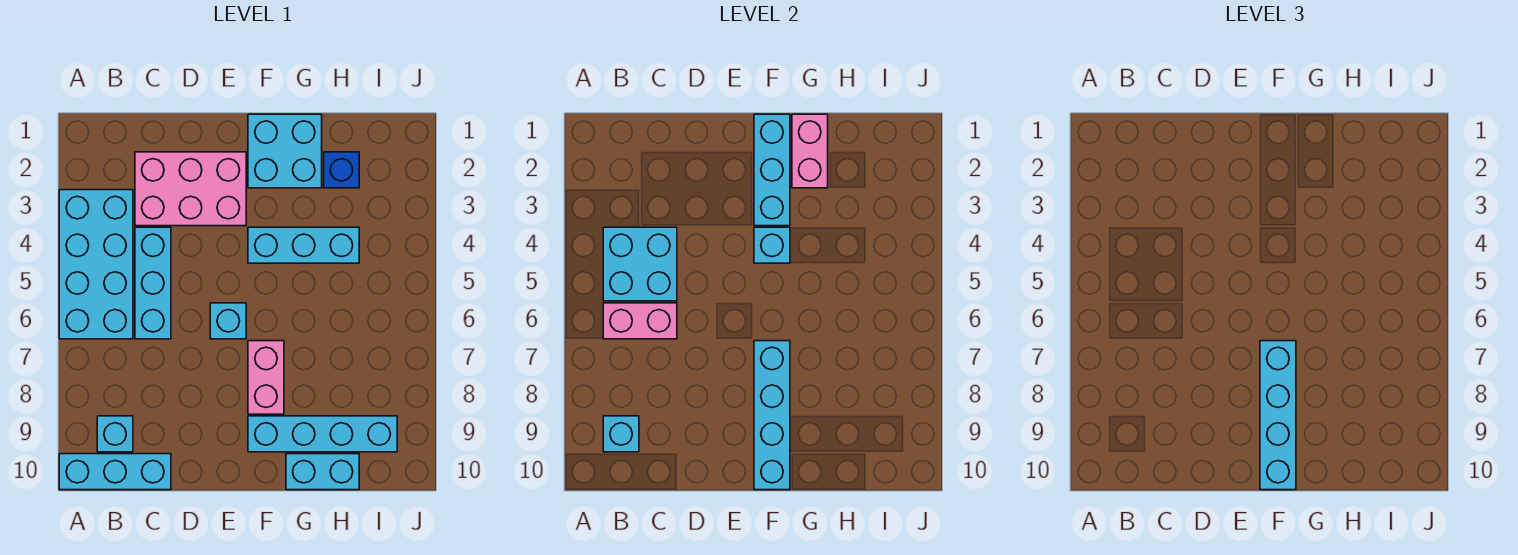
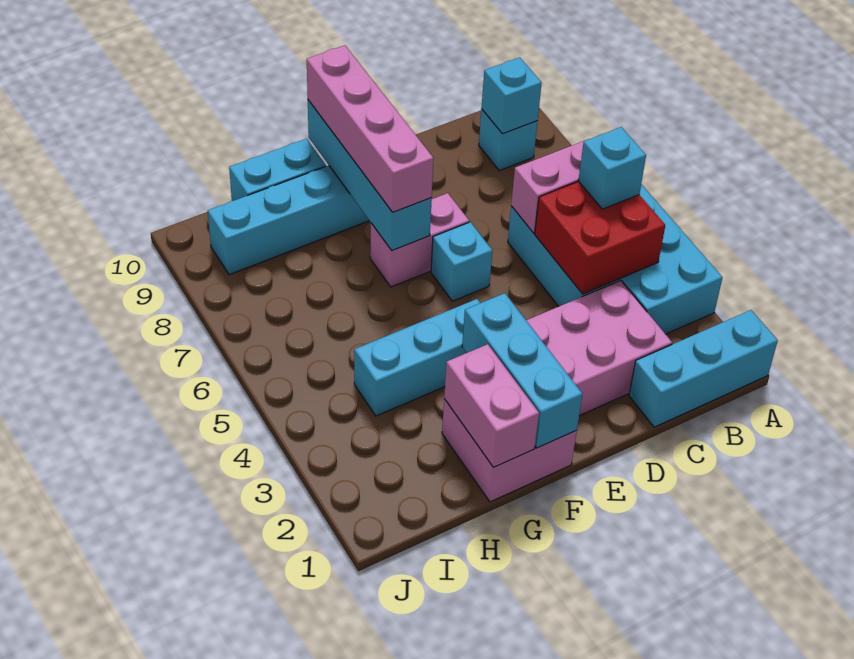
cyan 1x3 brick [59,454,171,490] -> cyan 1x3 brick moved to [629,310,778,427]
cyan 2x2 brick [603,227,677,301] -> red 2x2 brick [535,181,665,294]
cyan 2x2 brick [248,114,322,188] -> pink 2x2 brick [442,399,577,502]
cyan 1x1 brick [754,227,790,263] -> cyan 1x1 brick moved to [578,127,646,209]
pink 1x2 brick [248,341,284,414] -> pink 1x2 brick turned to [370,193,469,287]
cyan 1x4 brick [1260,341,1296,490] -> pink 1x4 brick [307,46,433,212]
blue 1x1 brick [324,152,359,188] -> none

